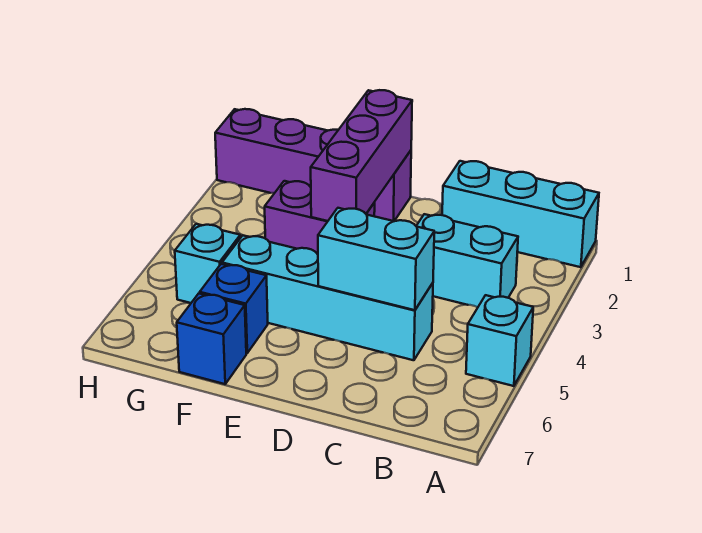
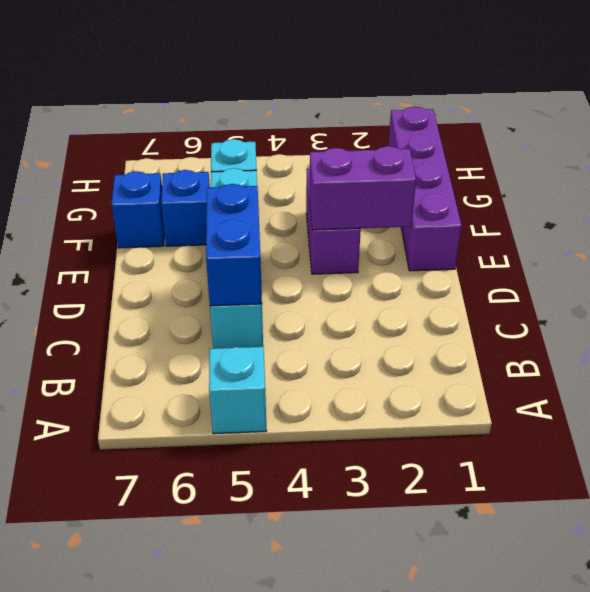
cyan 1x3 brick [442,161,599,267] -> none
cyan 1x2 brick [416,214,518,307] -> none
cyan 1x2 brick [318,208,434,310] -> blue 1x2 brick [206,184,262,306]
purple 1x3 brick [311,90,412,221] -> purple 1x2 brick [310,146,416,230]

